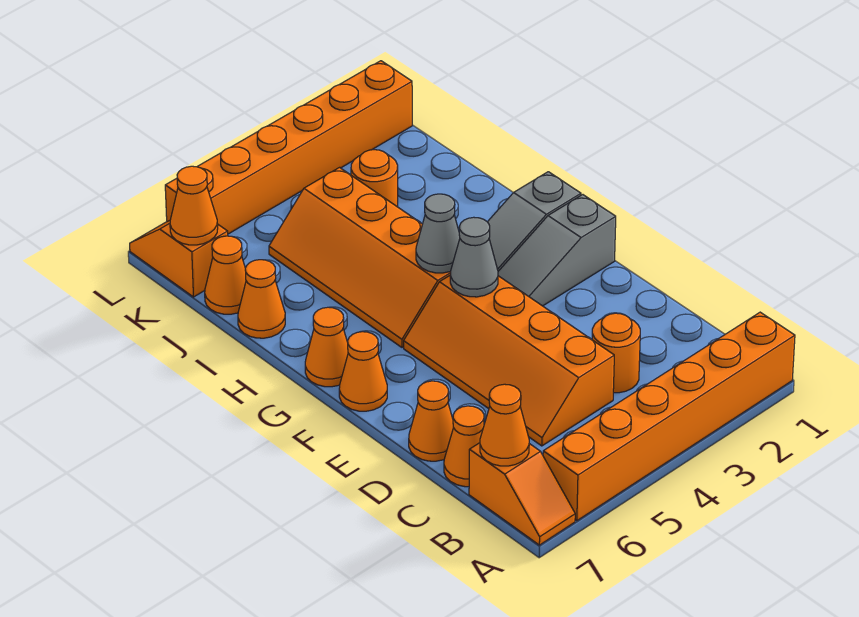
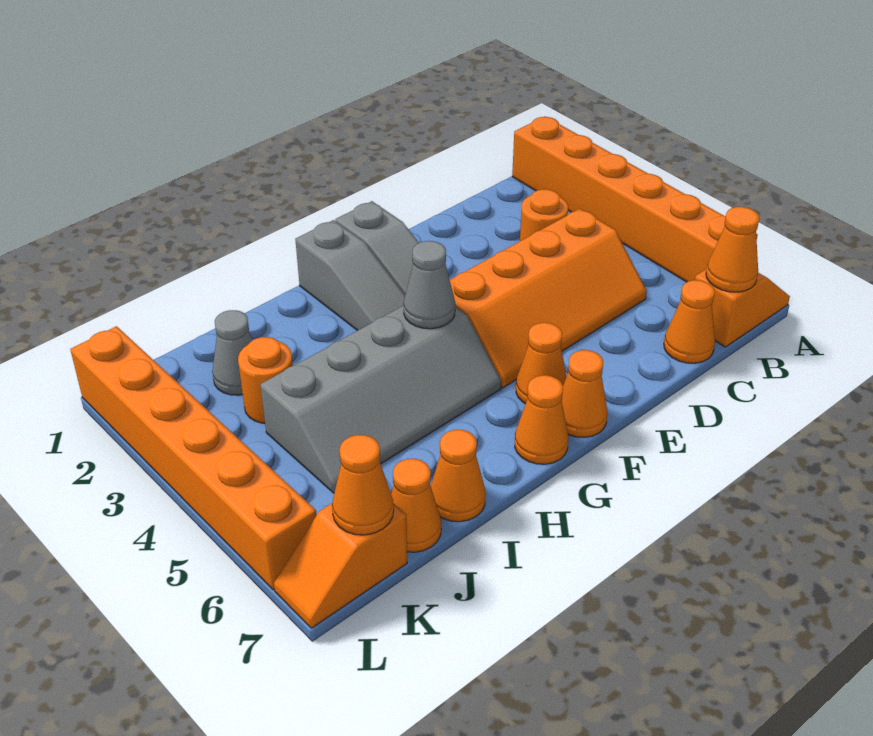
orange 1x1 cone [409,381,453,461] -> orange 1x1 cone moved to [516,323,567,404]
grey 1x1 cone [450,217,498,297] -> grey 1x1 cone moved to [212,310,253,395]
orange 2x4 slope [269,168,451,347] -> grey 2x4 slope [260,305,502,493]

